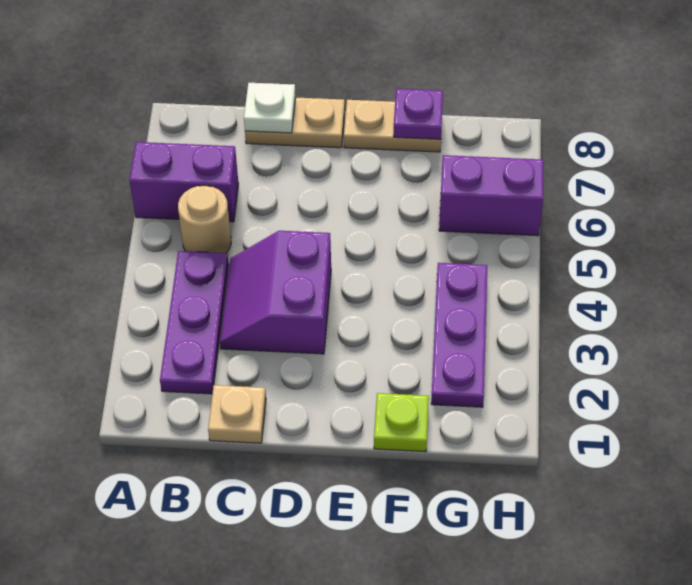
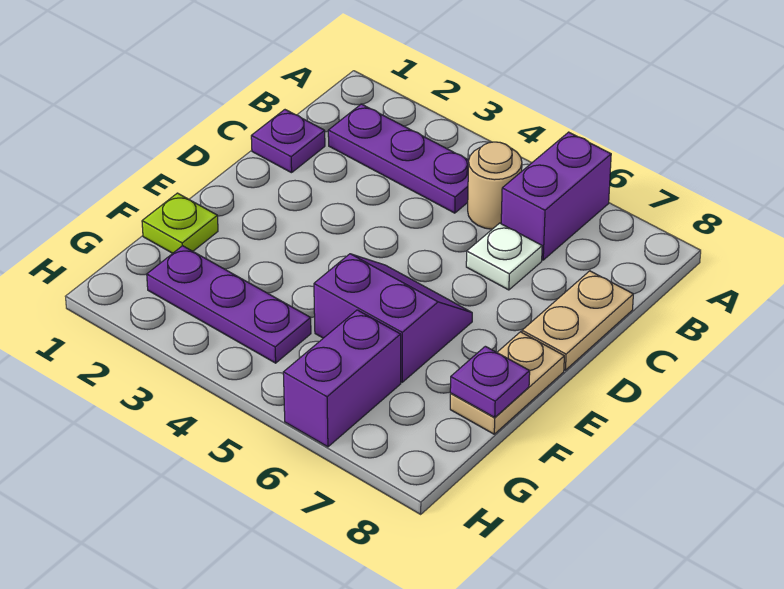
tan 1x1 plate [208,385,266,443] -> purple 1x1 plate [251,110,325,173]
purple 2x2 slope [220,231,331,354] -> purple 2x2 slope moved to [314,254,472,382]
white 1x1 plate [244,83,296,133] -> white 1x1 plate moved to [466,223,542,290]

